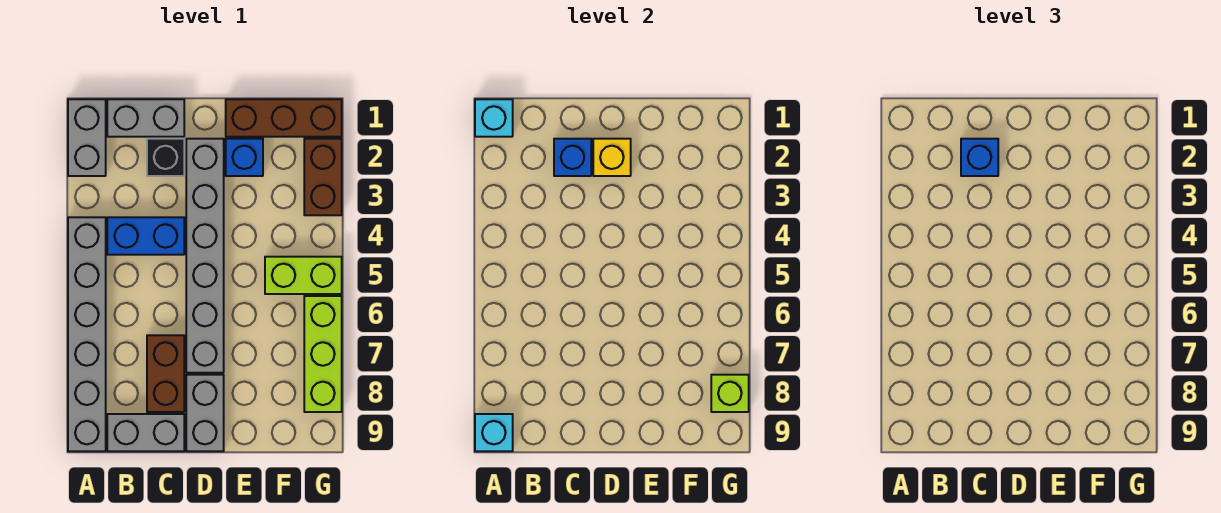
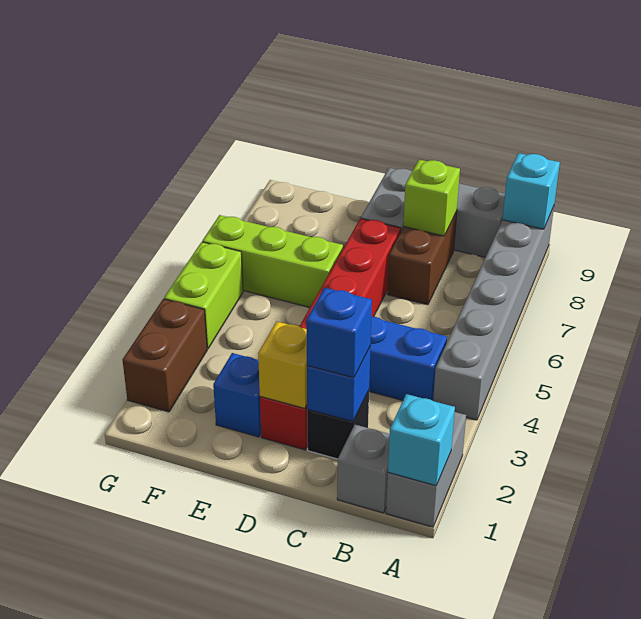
grey 1x2 brick [107,99,184,137] -> grey 1x1 brick [337,425,390,513]
grey 1x6 brick [186,139,224,373] -> red 1x6 brick [260,218,401,450]
brown 1x3 brick [226,99,342,137] -> none
lime 1x2 brick [265,257,342,294] -> lime 1x2 brick turned to [164,242,243,349]
lime 1x3 brick [304,296,342,412] -> lime 1x3 brick turned to [202,215,343,307]
lime 1x1 brick [711,375,749,412] -> lime 1x1 brick moved to [403,160,460,236]

